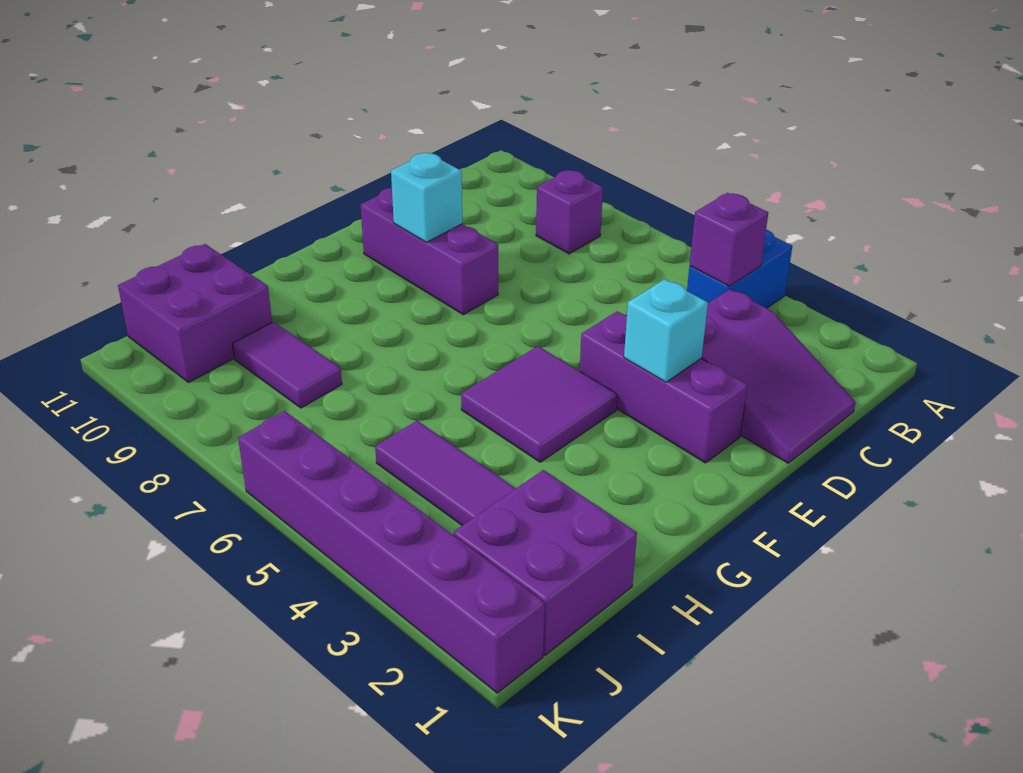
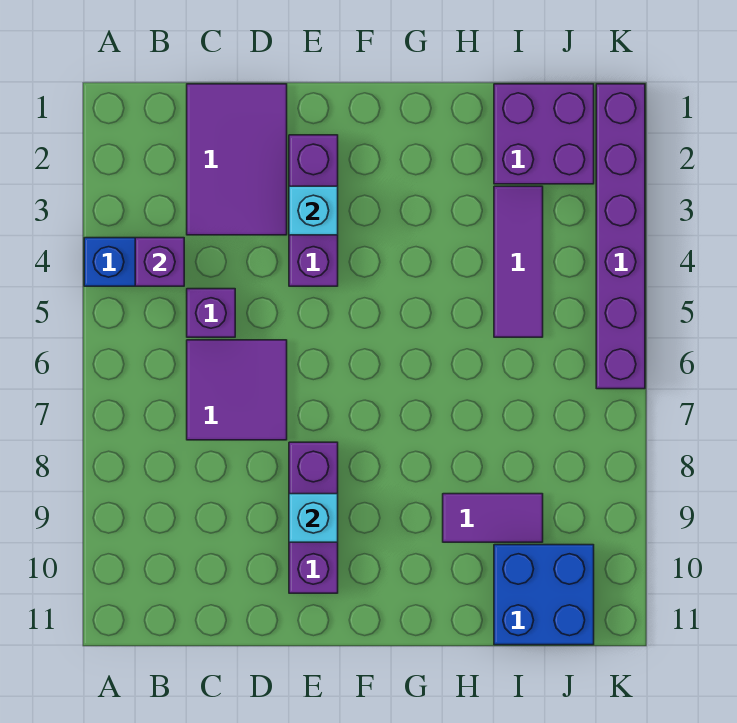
purple 1x1 brick [536,170,603,254] -> purple 1x1 brick moved to [187,289,235,337]
purple 2x3 slope [702,289,856,463] -> purple 2x3 tile [187,84,287,235]
purple 2x2 tile [461,346,617,462] -> purple 2x2 tile moved to [187,340,287,440]
purple 1x2 tile [233,322,342,408] -> purple 1x2 tile turned to [443,494,543,542]
purple 2x2 brick [118,244,272,382] -> blue 2x2 brick [494,545,594,645]

